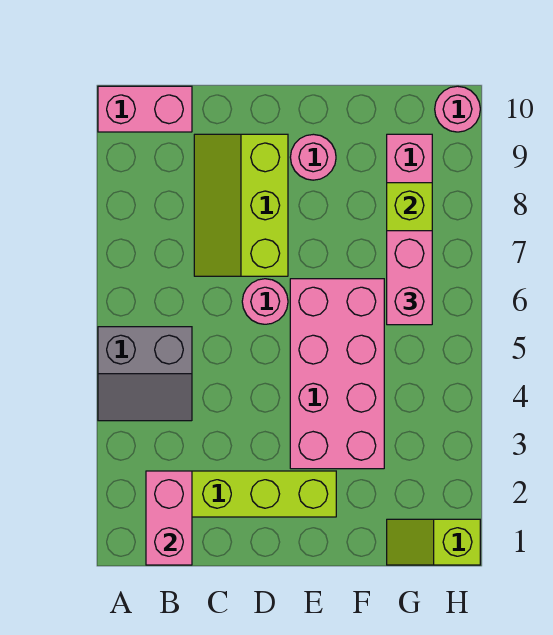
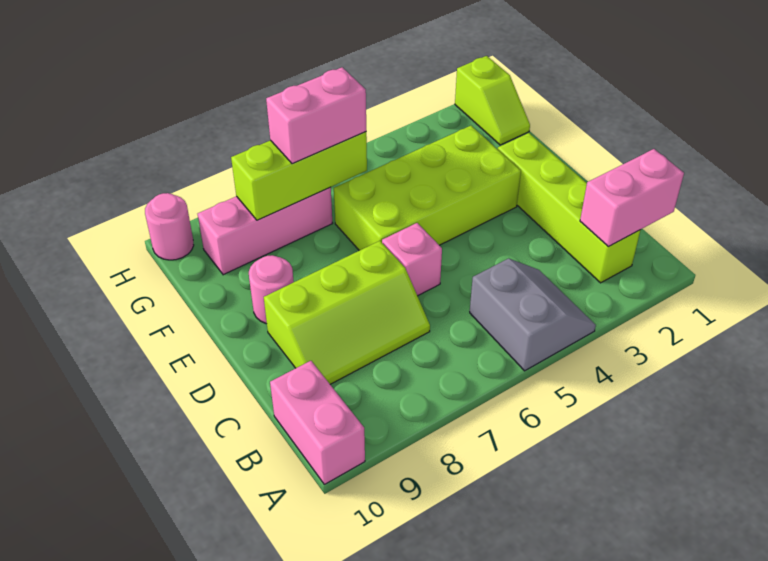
pink 1x1 round brick [242,279,288,324] -> pink 1x1 brick [382,223,442,296]
pink 2x4 brick [290,279,384,469] -> lime 2x4 brick [334,126,521,251]

